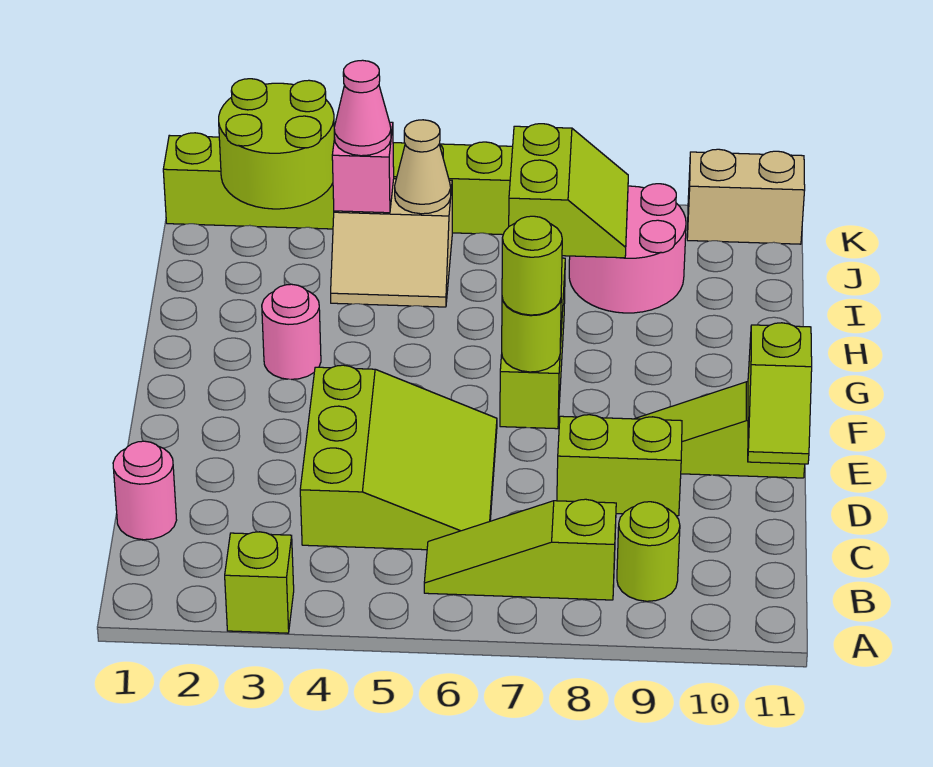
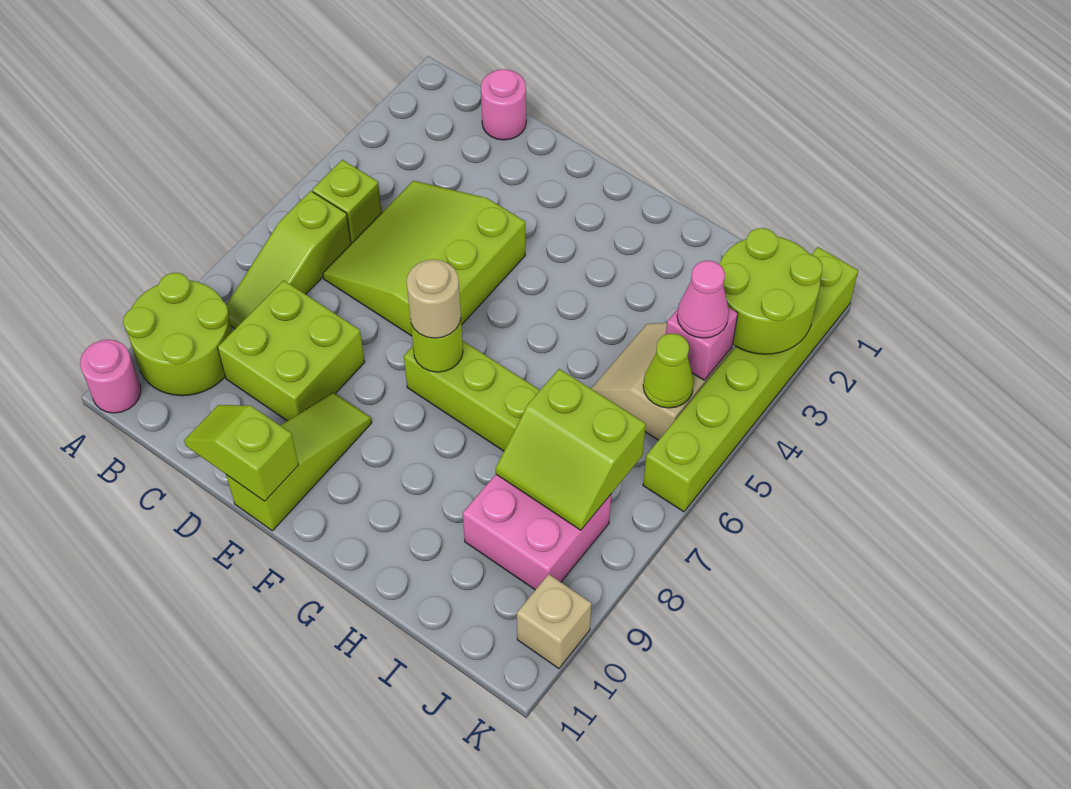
lime 1x1 brick [225,532,294,633] -> lime 1x1 brick moved to [312,160,382,244]
lime 1x3 slope [424,499,616,600] -> lime 1x3 slope turned to [227,191,351,329]
lime 1x1 round brick [617,502,680,601] -> lime 2x2 round brick [123,273,232,396]
lime 3x3 slope [300,365,497,550] -> lime 3x3 slope turned to [323,181,525,336]
lime 1x2 brick [557,415,682,516] -> lime 2x2 brick [218,280,365,421]
lime 1x1 round brick [502,216,562,315] -> tan 1x1 round brick [406,259,461,338]
pink 1x1 round brick [262,284,321,379] -> pink 1x1 round brick moved to [80,340,141,413]
pink 2x2 round brick [569,184,686,313] -> pink 2x2 brick [463,475,611,590]
tan 1x1 cone [395,120,451,214] -> lime 1x1 cone [643,334,694,408]
tan 1x2 brick [687,149,805,244] -> tan 1x1 brick [517,574,591,668]

